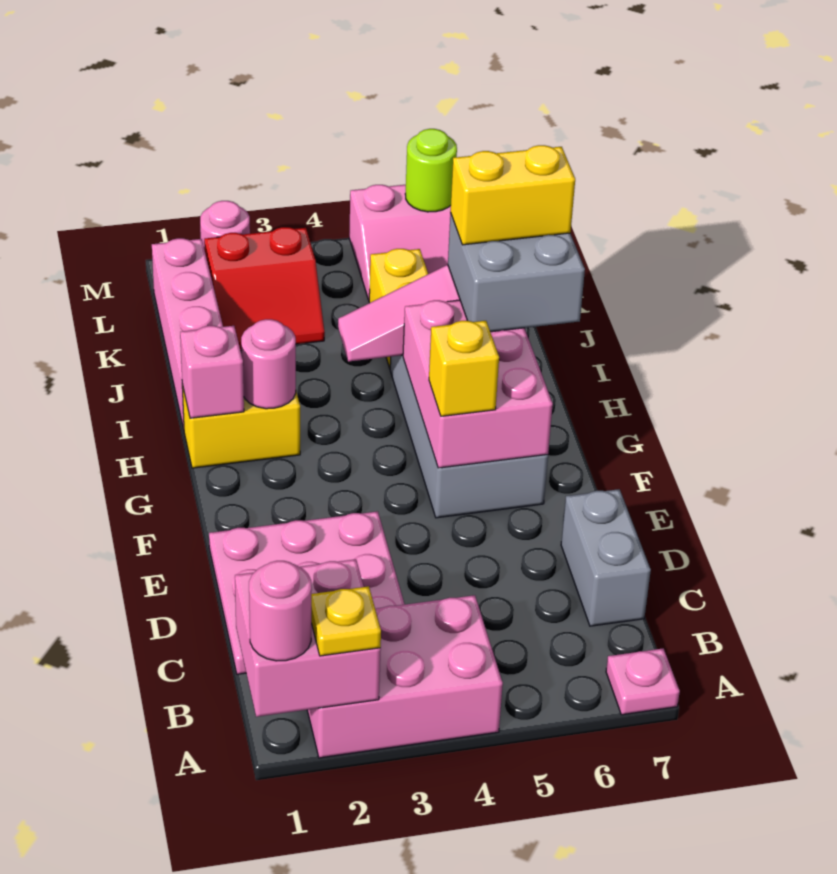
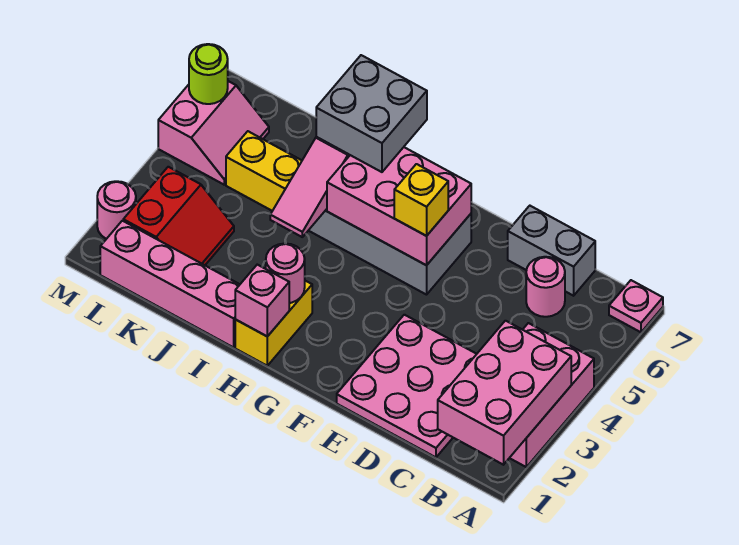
pink 2x2 brick [235,559,381,717] -> pink 2x3 brick [438,321,571,465]
pink 1x1 round brick [249,561,312,661] -> pink 1x1 round brick moved to [526,257,565,317]
yellow 1x1 plate [311,586,381,656] -> none
yellow 1x2 brick [450,145,575,245] -> none

